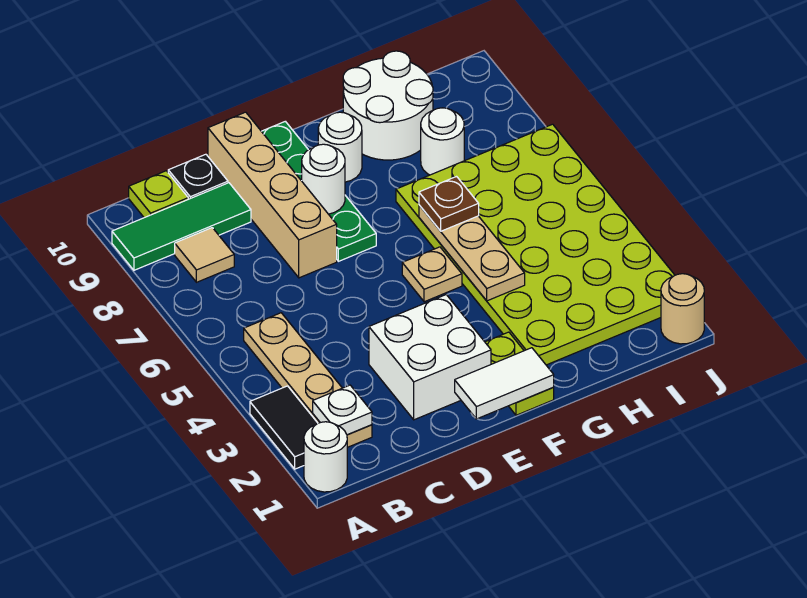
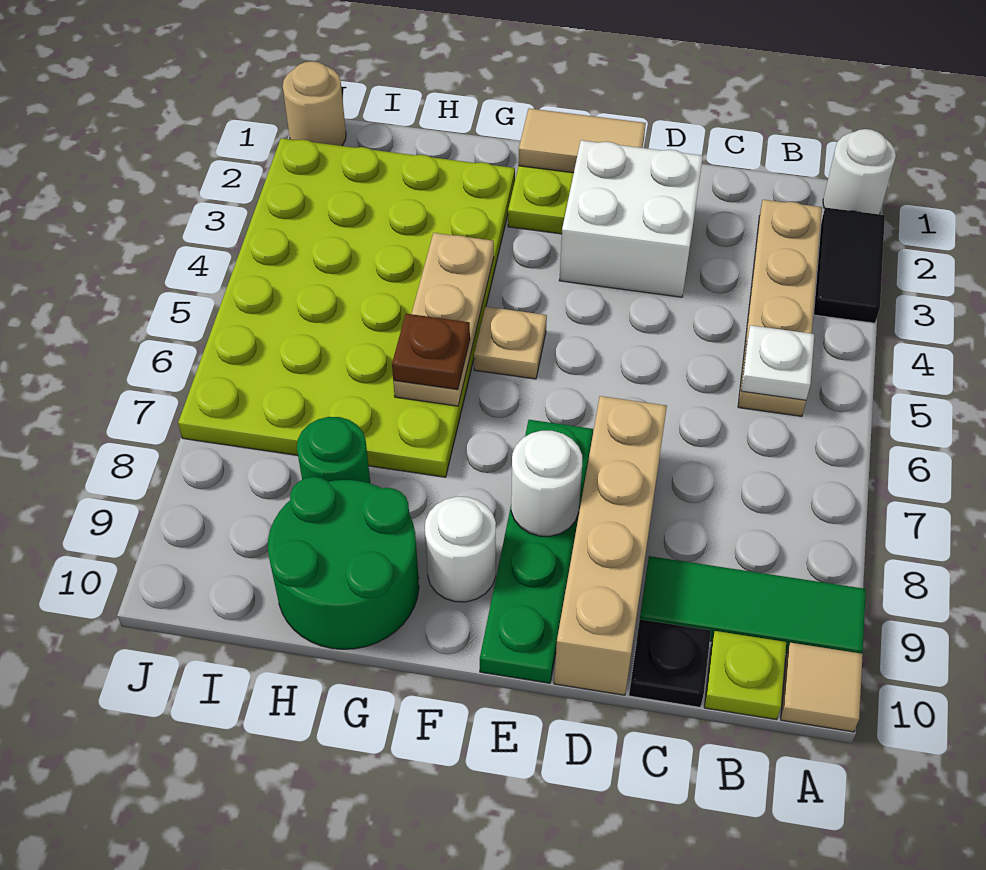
white 1x1 plate [313,385,372,435] -> white 1x1 plate moved to [741,325,814,400]
tan 1x1 tile [175,228,234,282] -> tan 1x1 tile moved to [781,643,863,732]
white 1x2 tile [455,348,554,419] -> tan 1x2 tile [518,108,646,173]
white 2x2 round brick [343,51,433,160] -> green 2x2 round brick [268,477,419,649]
white 1x1 round brick [421,108,464,175] -> green 1x1 round brick [297,417,370,483]

